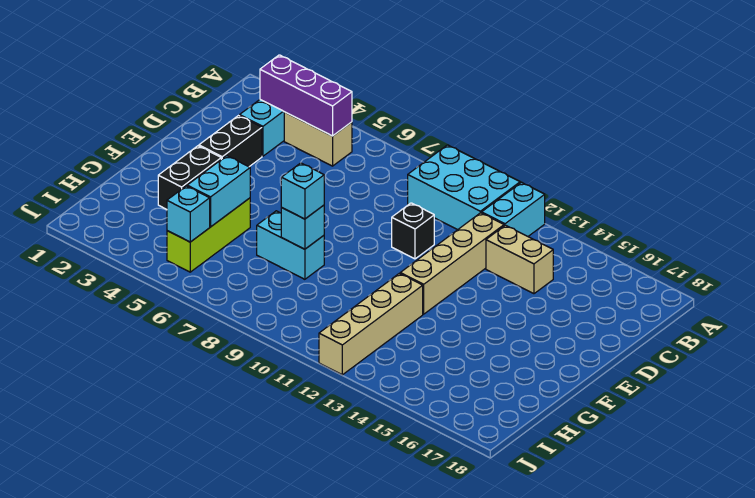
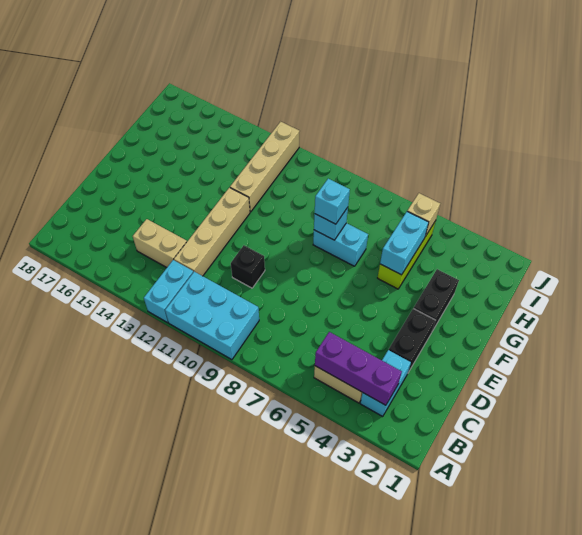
cyan 1x1 brick [167,186,210,242] -> tan 1x1 brick [407,193,440,237]

